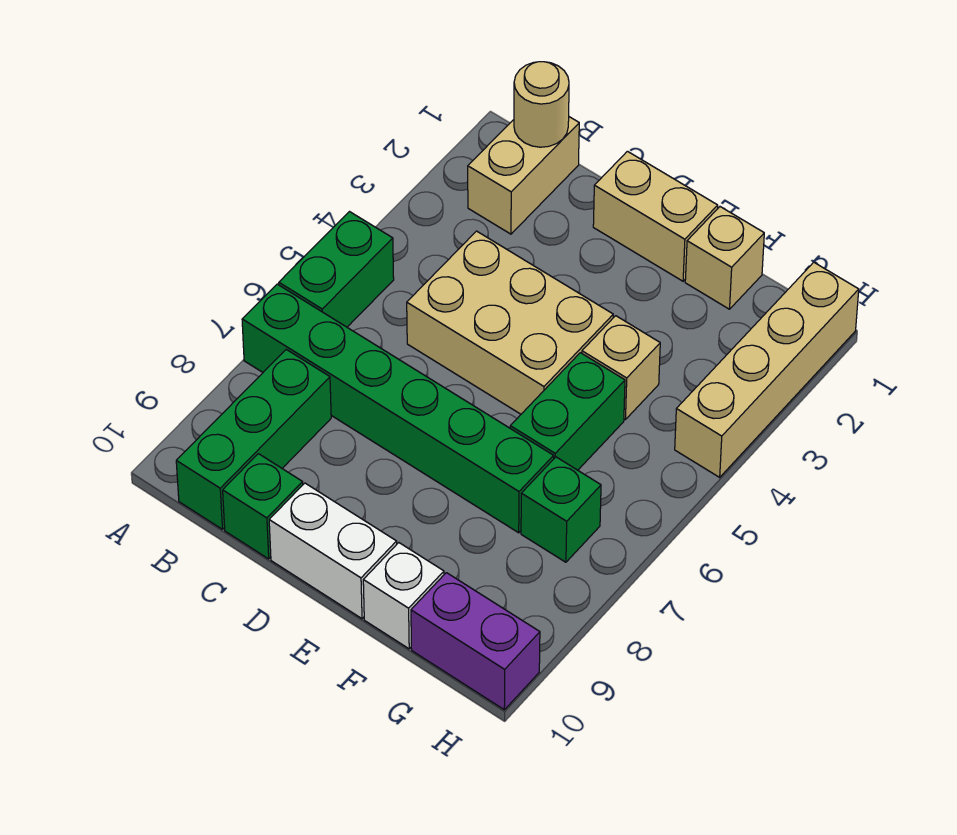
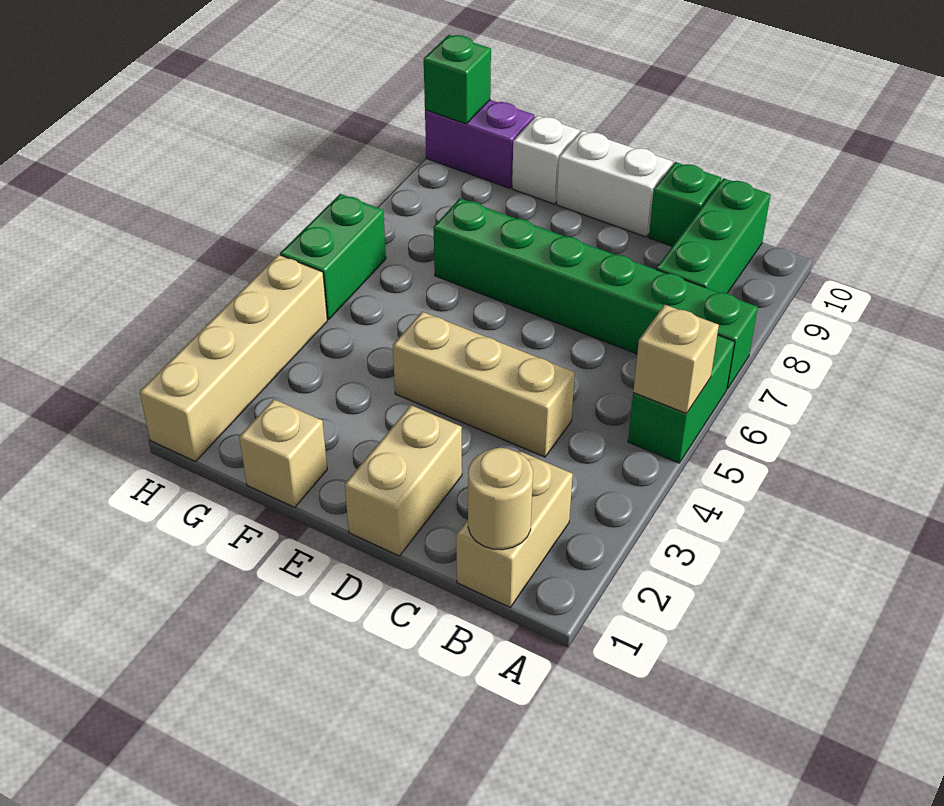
tan 2x3 brick [407,231,613,414] -> tan 1x3 brick [393,312,575,457]
tan 1x2 brick [593,151,718,281] -> tan 1x2 brick turned to [345,405,462,556]
tan 1x1 brick [582,316,660,419] -> tan 1x1 brick moved to [633,305,719,413]
green 1x2 brick [510,353,625,470] -> green 1x2 brick moved to [280,194,386,320]
green 1x1 brick [521,457,601,562] -> green 1x1 brick moved to [424,35,491,124]

